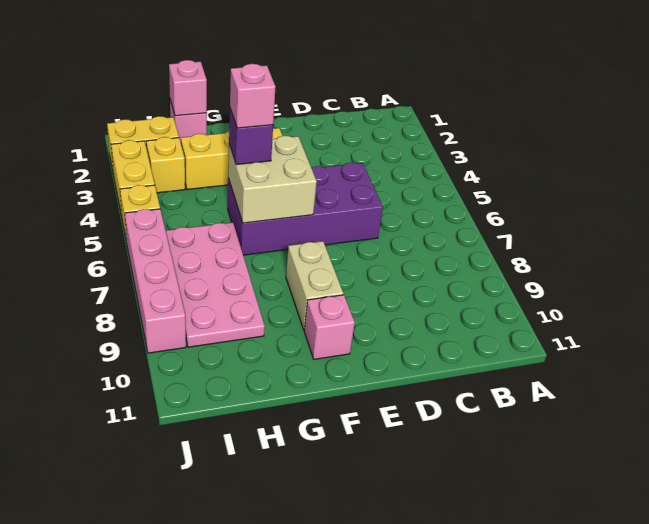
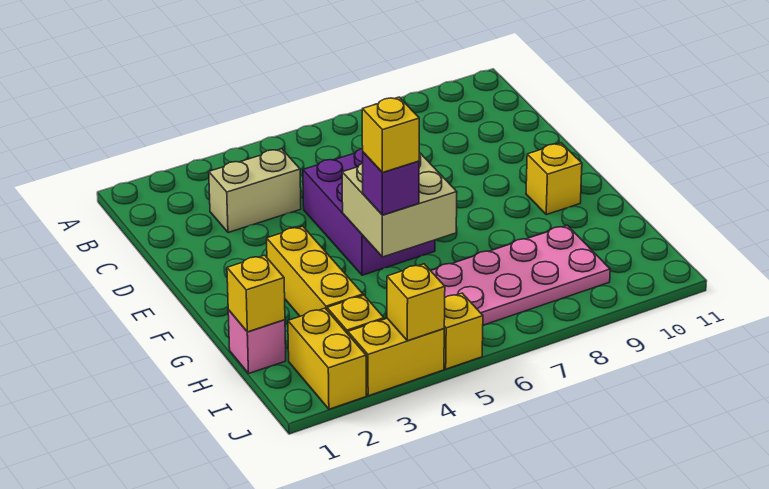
purple 2x4 brick [228,163,383,255] -> purple 2x3 brick [303,149,435,275]
tan 1x2 brick [286,241,344,330] -> tan 1x2 brick moved to [209,149,301,233]
pink 1x1 brick [304,295,355,359] -> yellow 1x1 brick [526,143,582,215]
pink 1x1 brick [230,64,275,128] -> yellow 1x1 brick [362,97,419,173]
pink 1x1 brick [169,60,207,116] -> yellow 1x1 brick [227,255,285,332]
none -> yellow 1x1 brick [387,264,445,341]
pink 1x4 brick [125,209,186,353] -> none

